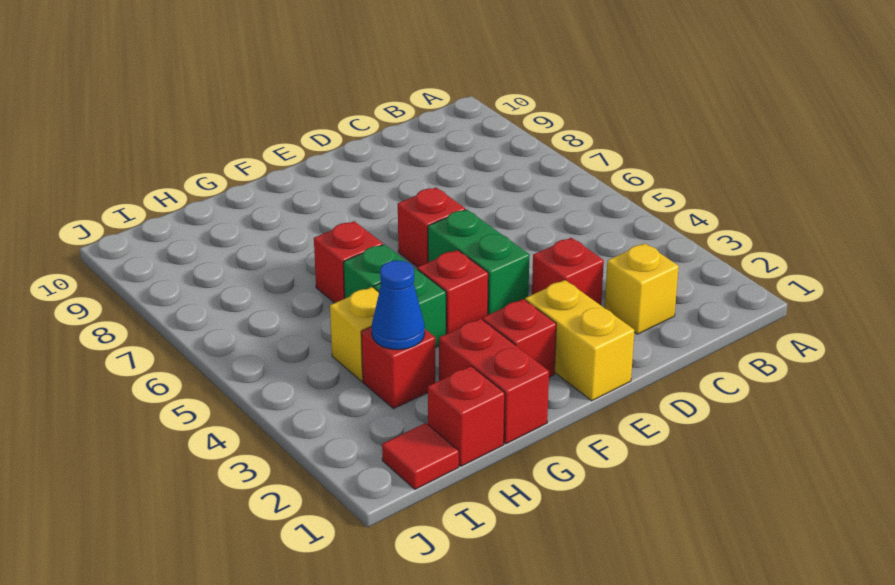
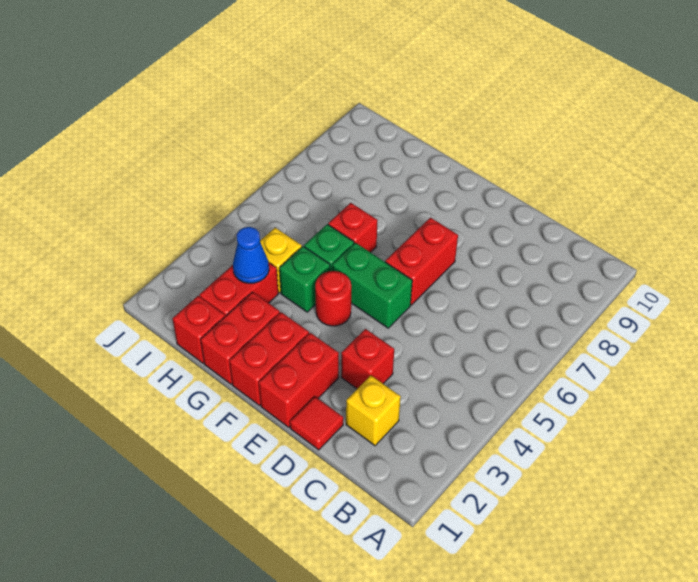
yellow 1x2 brick [525,280,634,401] -> red 1x2 brick [259,333,339,427]
green 1x2 brick [428,209,530,315] -> green 1x2 brick turned to [332,243,412,328]
red 1x1 brick [398,188,465,267] -> red 1x2 brick [385,218,458,305]
red 1x1 brick [483,299,556,377] -> red 1x2 brick [229,312,309,406]
red 1x1 brick [417,250,488,334] -> red 1x1 round brick [315,271,351,326]
red 1x1 brick [361,327,435,409] -> red 1x2 brick [200,263,278,316]
red 1x1 tile [382,423,459,489] -> red 1x1 tile moved to [290,396,343,450]

